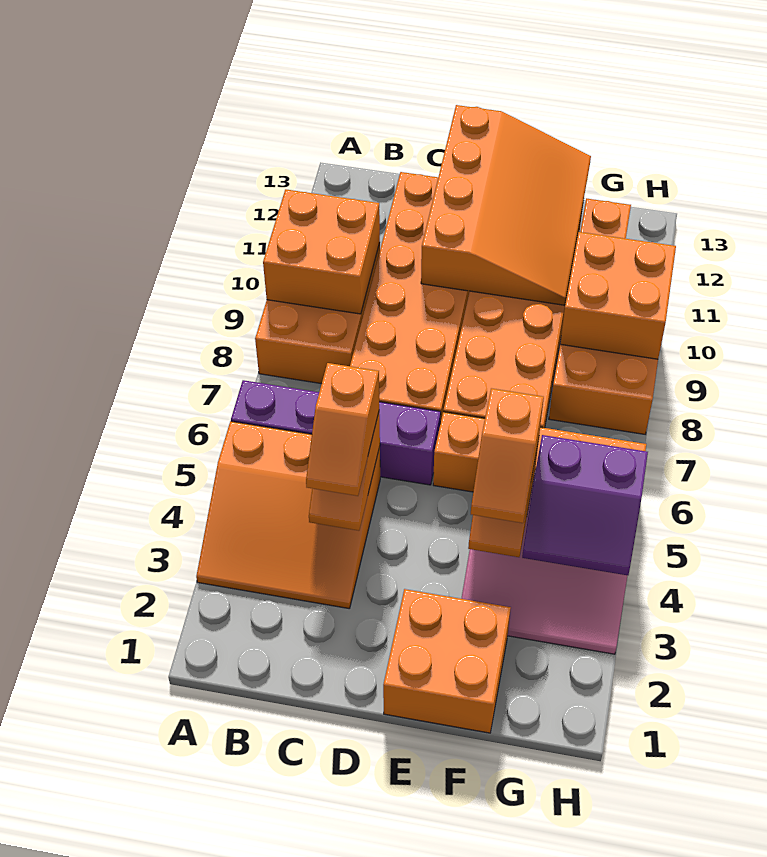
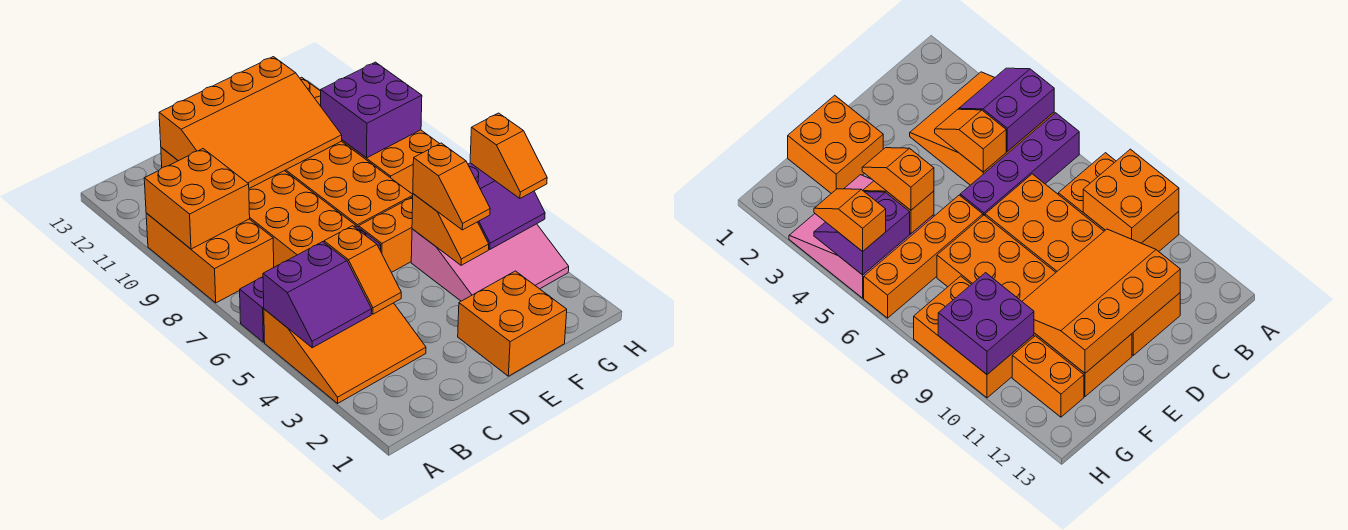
none -> purple 2x2 slope [263,242,372,348]
orange 1x2 slope [306,363,379,496] -> orange 1x2 slope moved to [470,113,547,198]
orange 3x4 slope [421,105,591,305] -> orange 3x4 slope turned to [159,57,342,189]
orange 2x2 brick [560,232,676,359] -> purple 2x2 brick [321,62,422,158]

